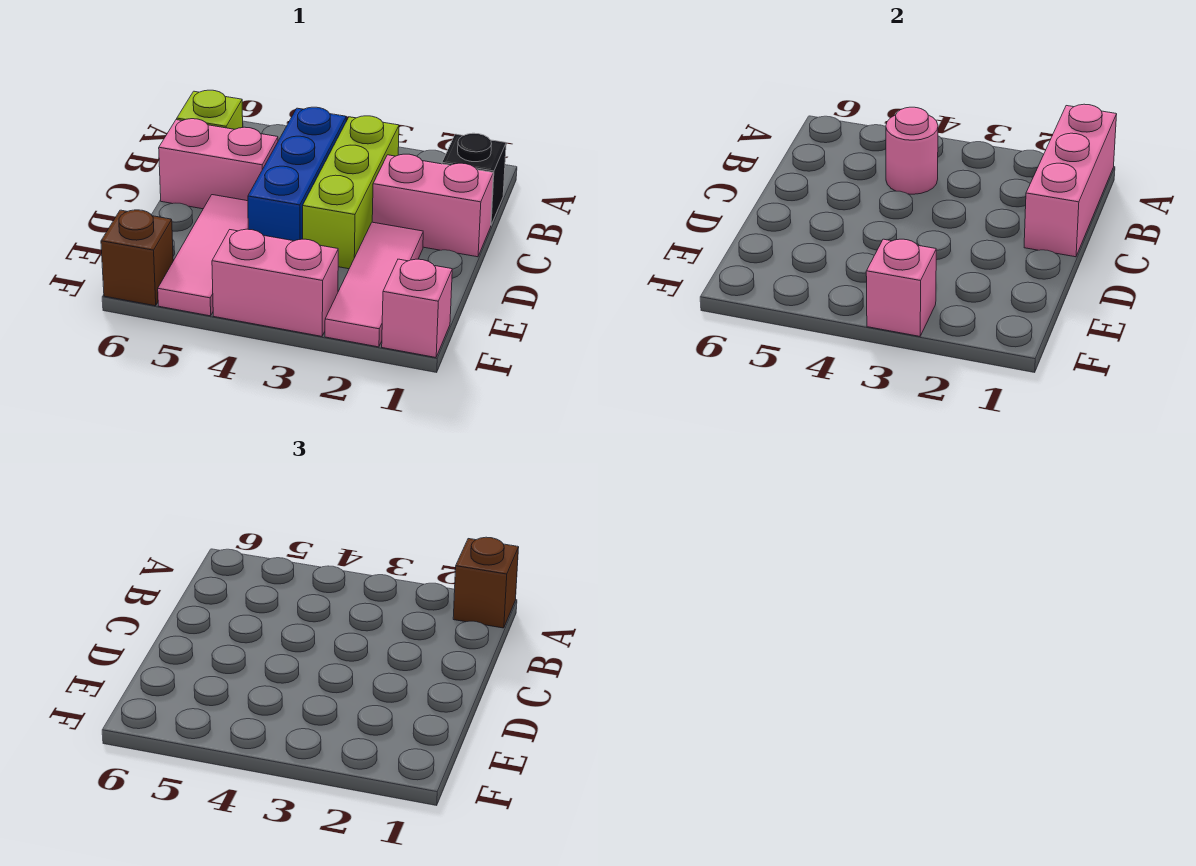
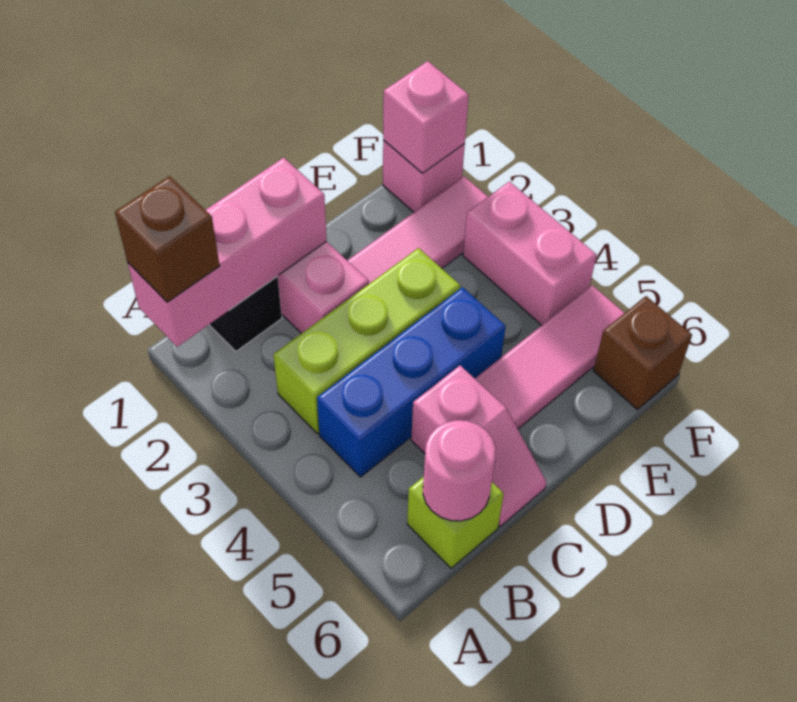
pink 1x1 round brick [886,107,938,194] -> pink 1x1 round brick moved to [423,420,496,521]
pink 1x2 brick [159,119,278,209] -> pink 1x2 slope [411,366,547,527]
pink 1x1 brick [866,239,936,336] -> pink 1x1 brick moved to [383,61,469,173]

